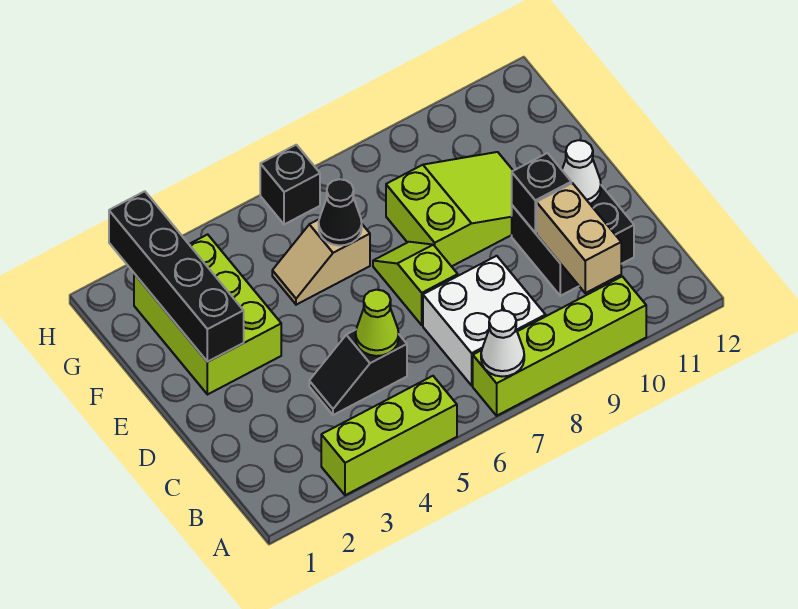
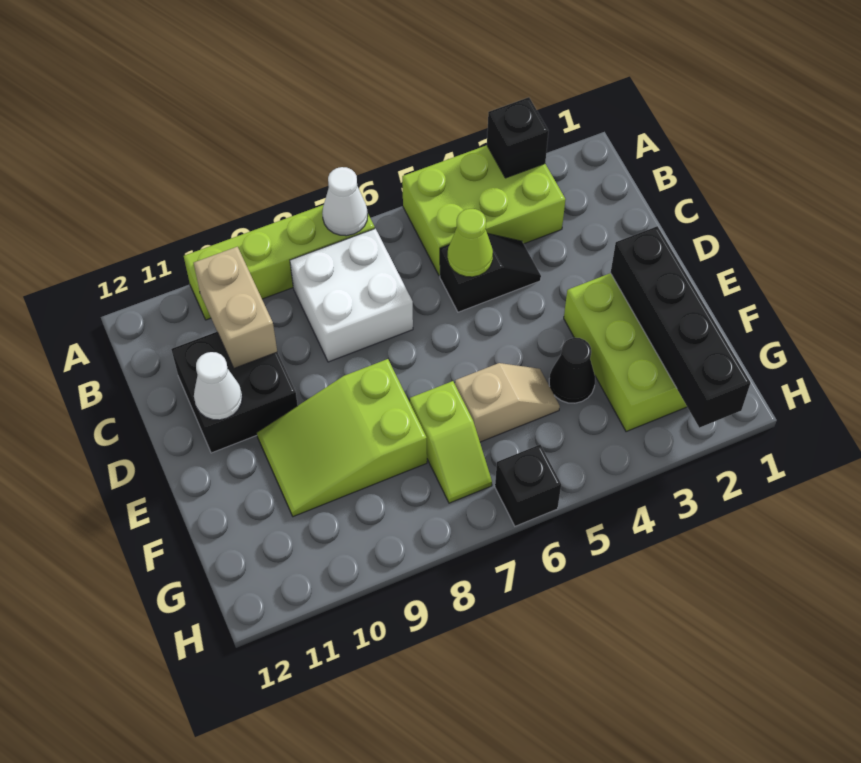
lime 1x3 brick [321,376,457,495] -> lime 2x3 brick [402,145,566,276]
lime 1x2 slope [373,242,458,325] -> lime 1x2 slope moved to [410,381,492,503]
black 1x1 brick [512,153,571,233] -> black 1x1 brick moved to [487,97,548,178]
black 1x1 cone [319,179,362,246] -> black 1x1 cone moved to [549,338,595,403]

